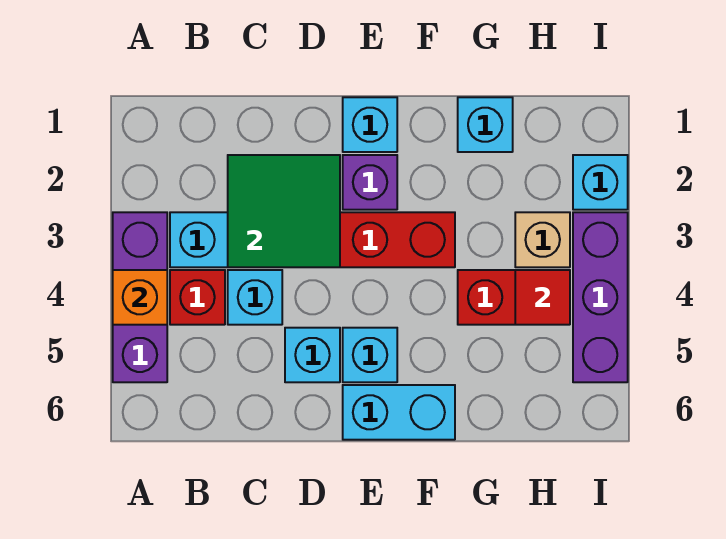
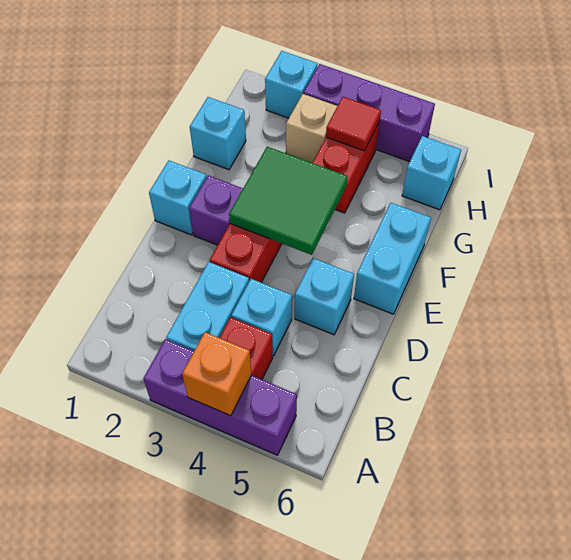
green 2x2 tile [228,155,340,267] -> green 2x2 tile moved to [229,147,348,255]
cyan 1x1 brick [343,328,397,382] -> cyan 1x1 brick moved to [402,136,461,210]

